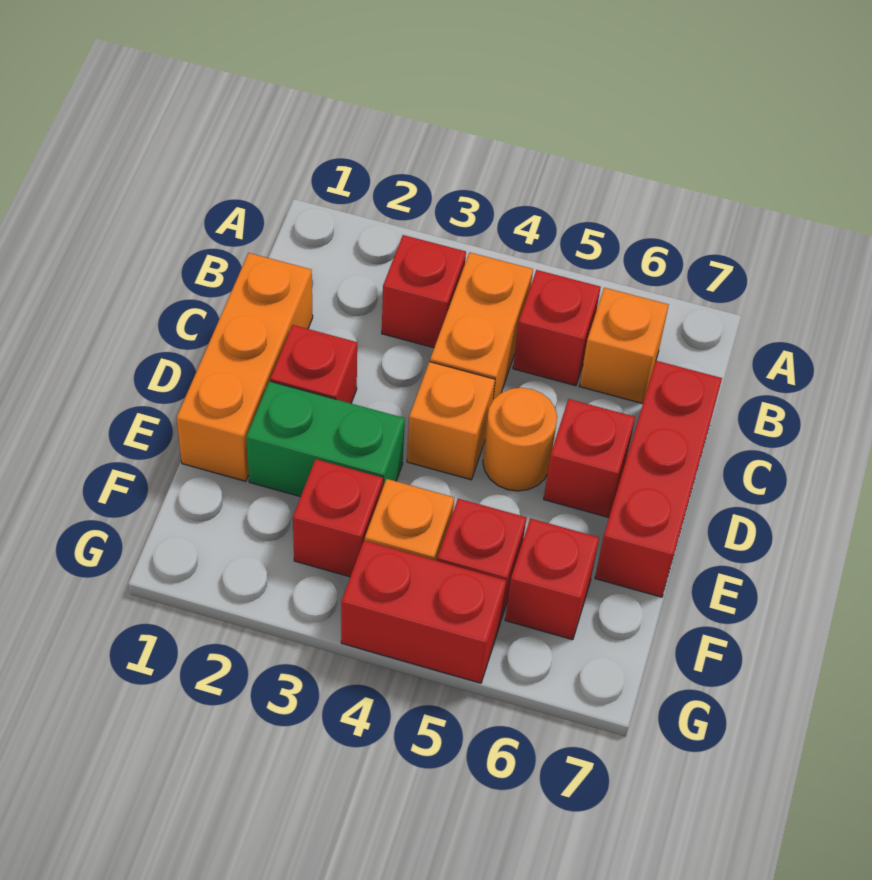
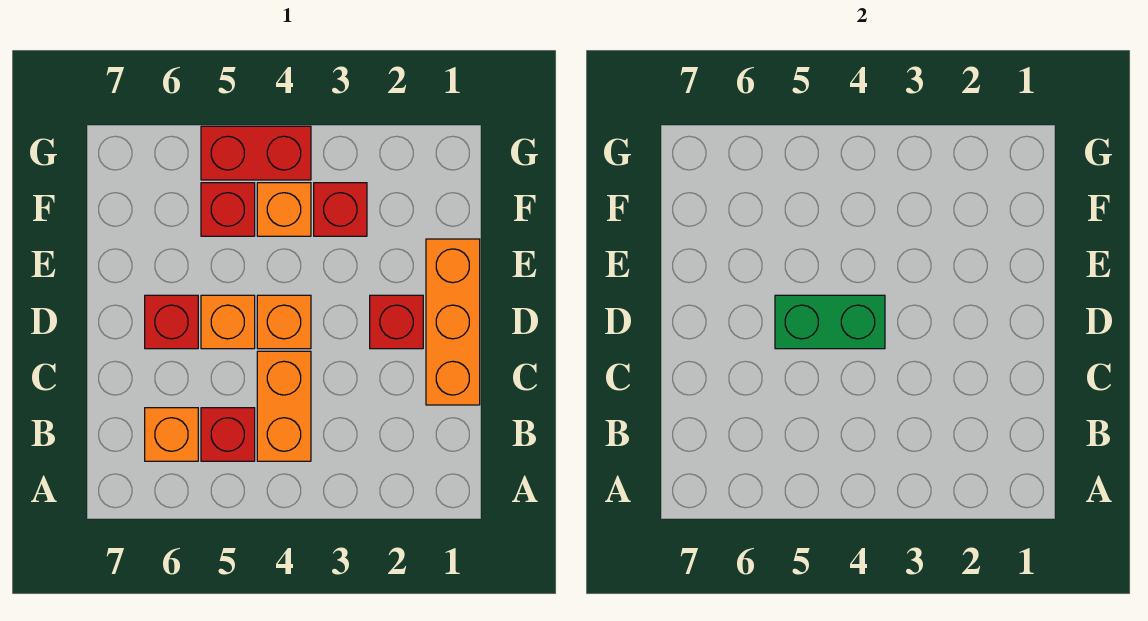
red 1x1 brick [382,235,466,348] -> none
red 1x3 brick [595,361,722,597] -> none
orange 1x1 round brick [483,388,557,491] -> orange 1x1 brick [201,295,255,349]
green 1x2 brick [246,381,405,497] -> green 1x2 brick moved to [775,295,885,349]
red 1x1 brick [505,518,599,640] -> none

